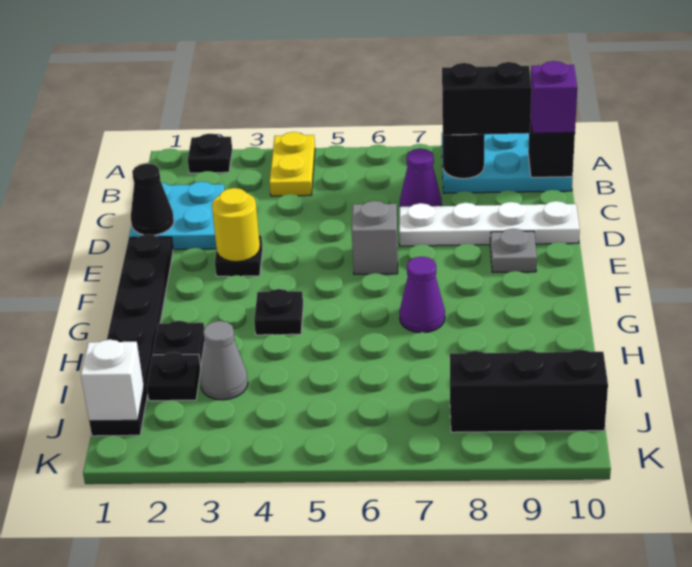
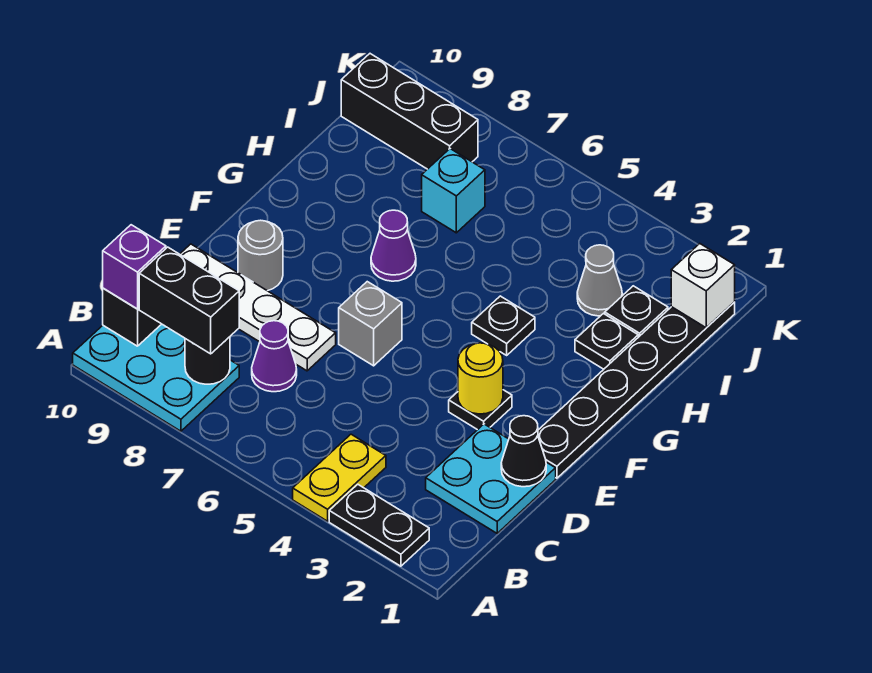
black 1x1 plate [188,134,232,173] -> black 1x2 plate [329,484,429,566]
grey 1x1 plate [490,229,537,272] -> grey 1x1 round brick [238,220,283,291]
none -> cyan 1x1 brick [422,149,485,233]

